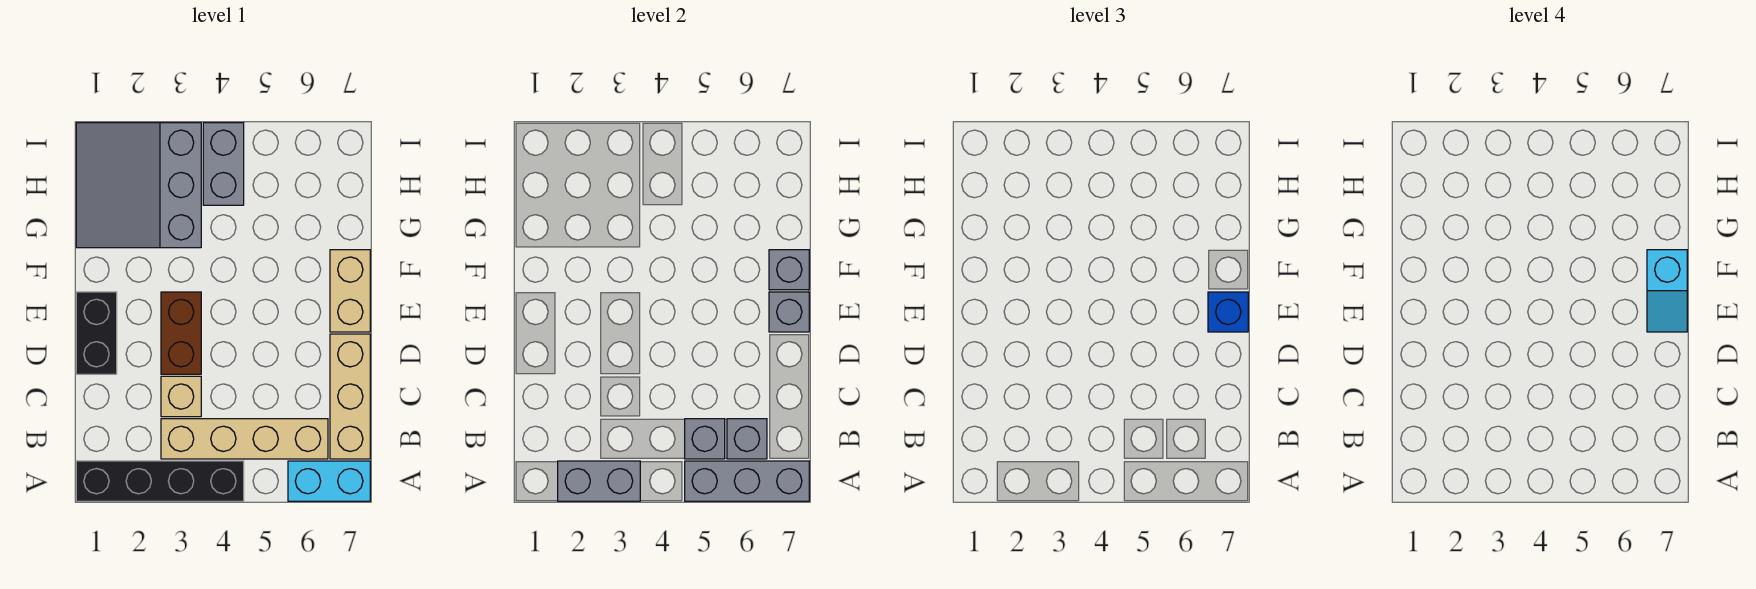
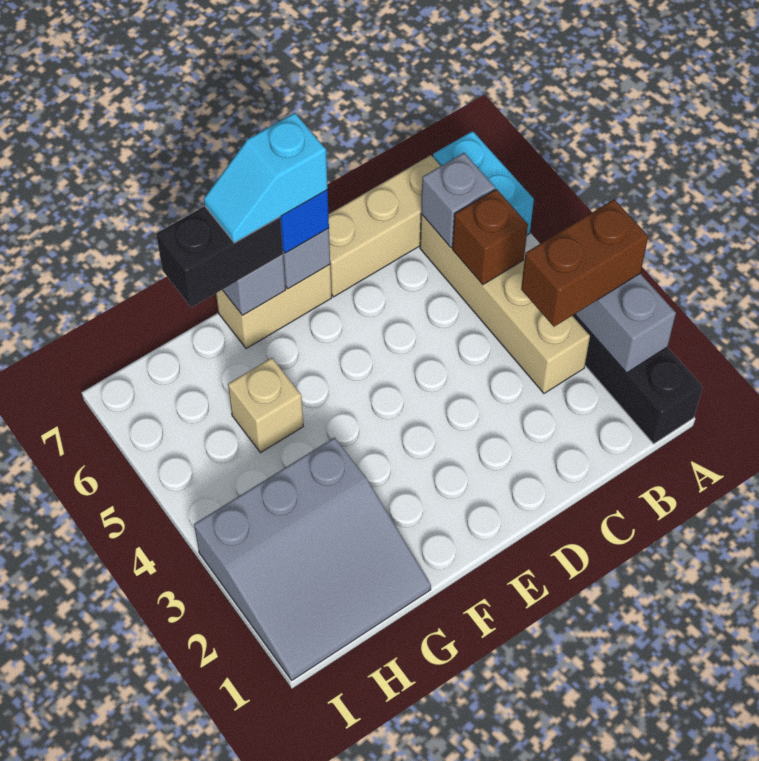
grey 1x3 brick [685,461,809,501] -> none
grey 1x1 brick [685,419,725,459] -> brown 1x1 brick [452,189,528,285]
tan 1x1 brick [161,376,201,417] -> tan 1x1 brick moved to [228,358,303,453]
black 1x2 brick [76,292,117,374] -> black 1x2 brick moved to [156,206,283,308]
brown 1x2 brick [161,292,201,374] -> brown 1x2 brick moved to [521,199,648,327]
cyan 1x2 slope [1647,250,1687,332] -> cyan 1x2 slope turned to [204,113,328,243]
grey 1x2 brick [203,123,244,205] -> none

